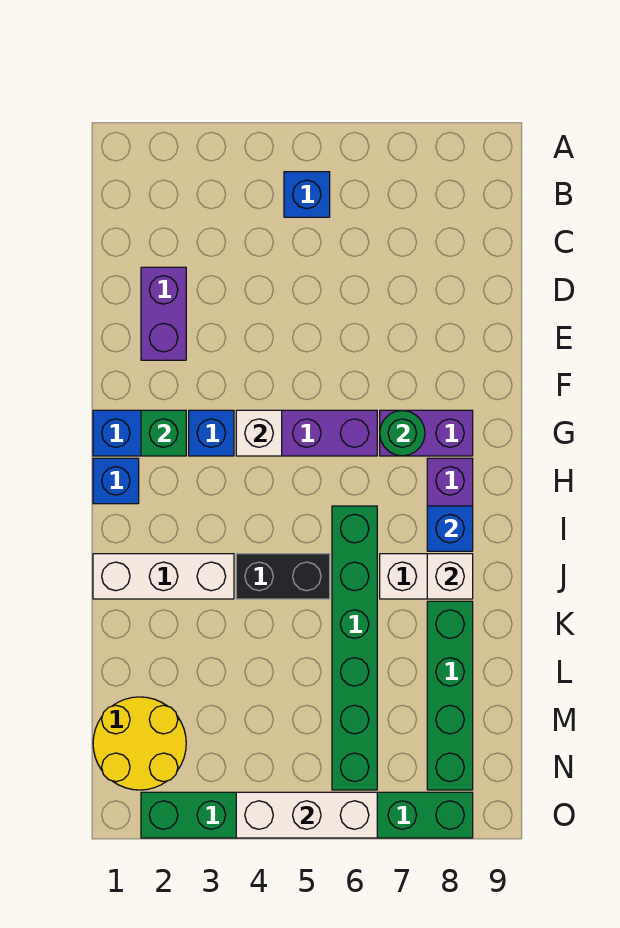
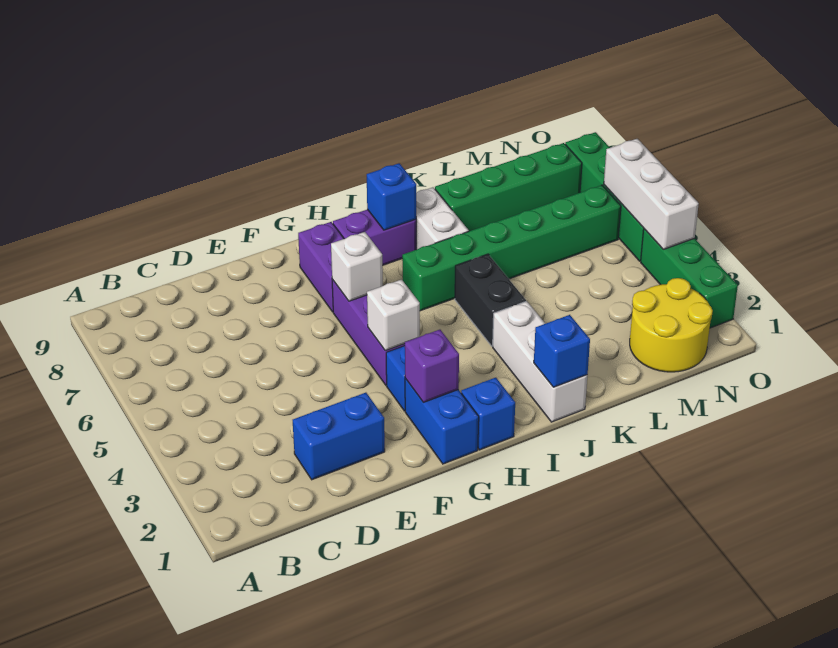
blue 1x1 brick [284,172,330,217] -> blue 1x1 brick moved to [534,315,590,387]
purple 1x2 brick [141,267,186,360] -> blue 1x2 brick [293,393,385,480]
green 1x1 brick [141,410,186,456] -> purple 1x1 brick [405,330,459,402]
green 1x1 round brick [380,410,425,456] -> none
white 1x1 brick [427,554,473,599] -> white 1x1 brick moved to [331,232,383,301]

